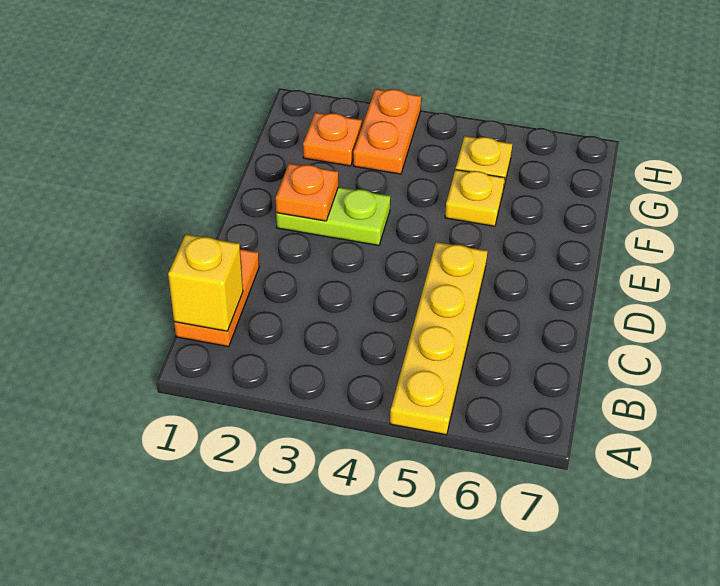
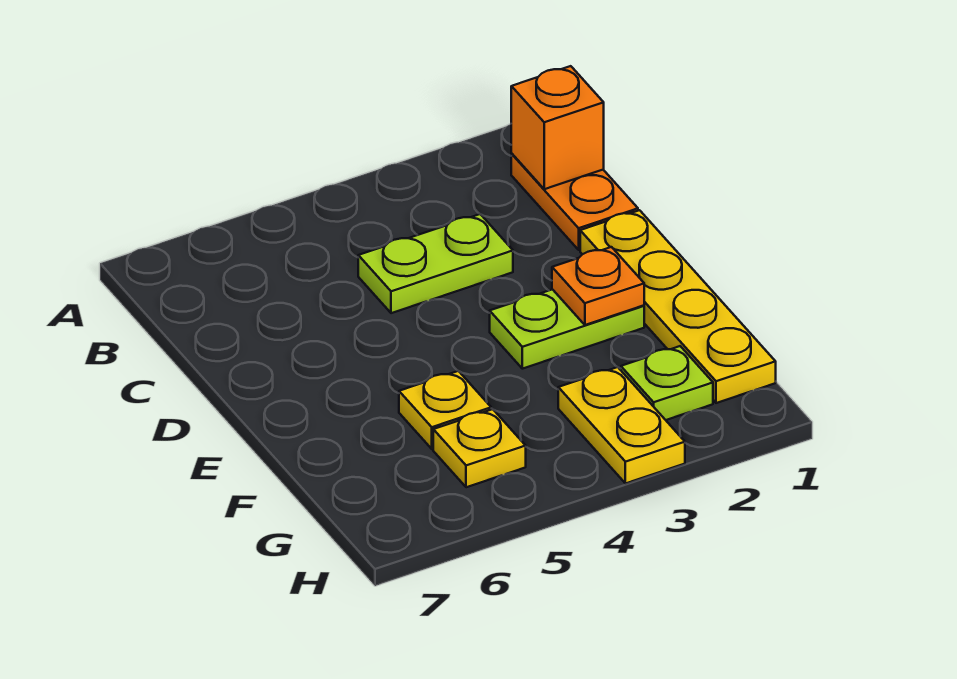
yellow 1x4 plate [390,242,488,435] -> yellow 1x4 plate moved to [580,210,776,403]
yellow 1x1 brick [168,234,243,331] -> orange 1x1 brick [511,66,604,189]
none -> lime 1x2 plate [358,214,513,313]
orange 1x1 plate [303,112,362,166] -> lime 1x1 plate [621,346,713,420]
orange 1x2 plate [353,89,421,174] -> yellow 1x2 plate [558,367,685,484]

